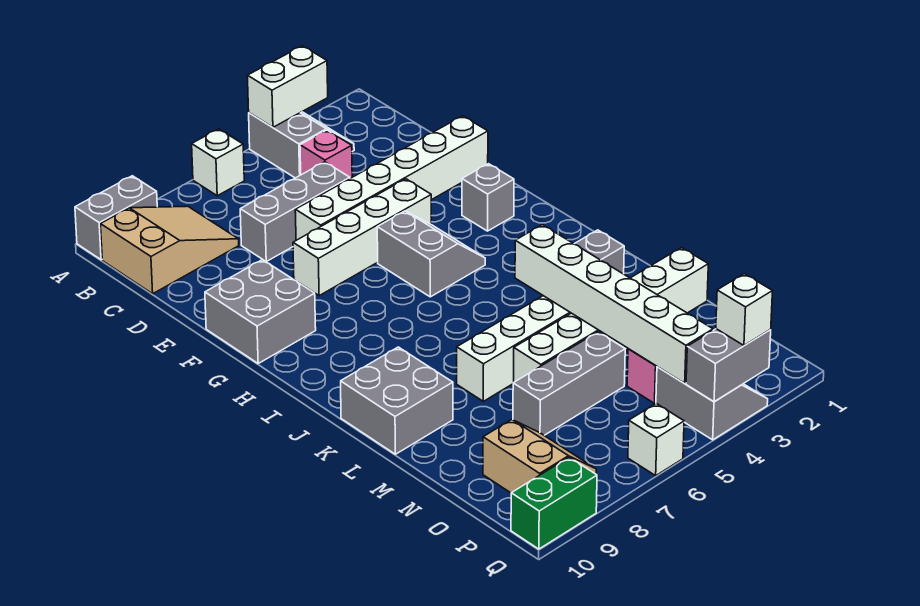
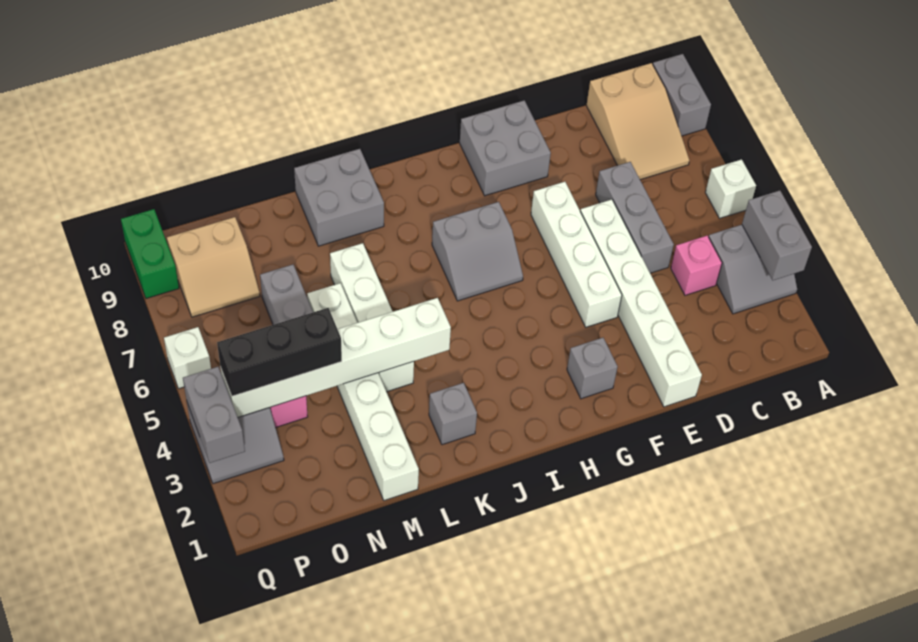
white 1x2 brick [247,46,328,127] -> grey 1x2 brick [742,191,812,280]
grey 2x2 slope [377,211,485,297] -> grey 2x2 slope moved to [432,202,523,301]
none -> black 1x3 brick [217,308,342,396]
white 1x1 brick [716,274,772,345] -> none

